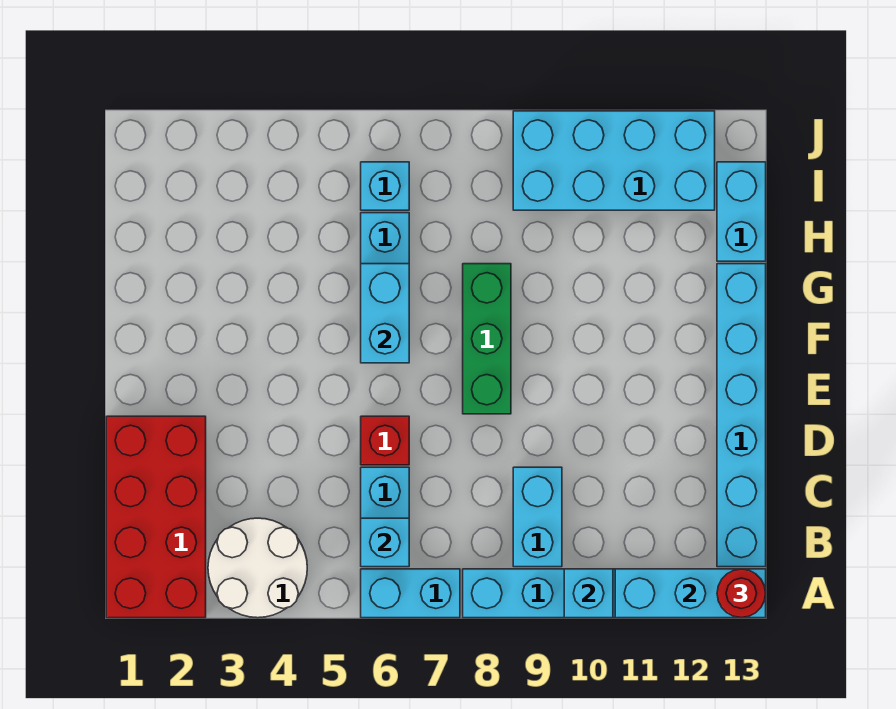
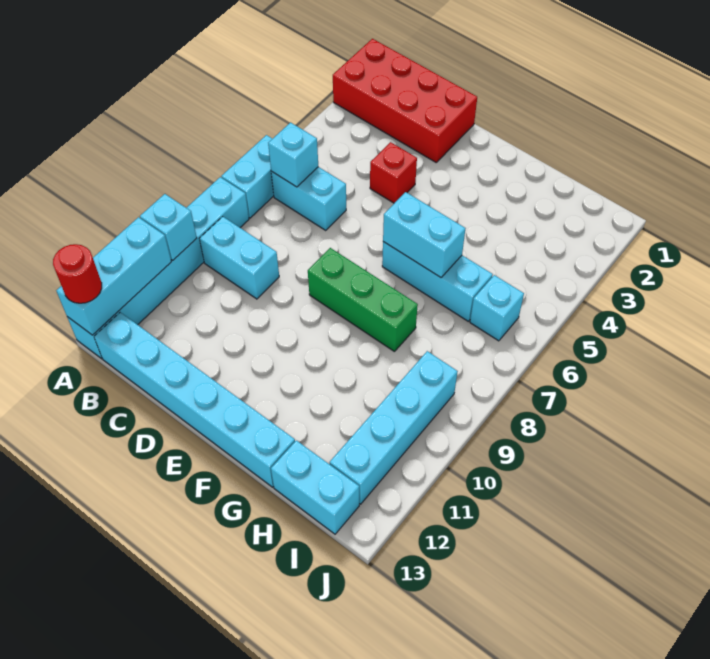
white 2x2 round brick [208,518,307,618] -> none
red 1x1 brick [361,416,409,465] -> red 1x1 brick moved to [370,142,417,203]
cyan 2x4 brick [513,111,715,210] -> cyan 1x4 brick [330,351,458,504]

